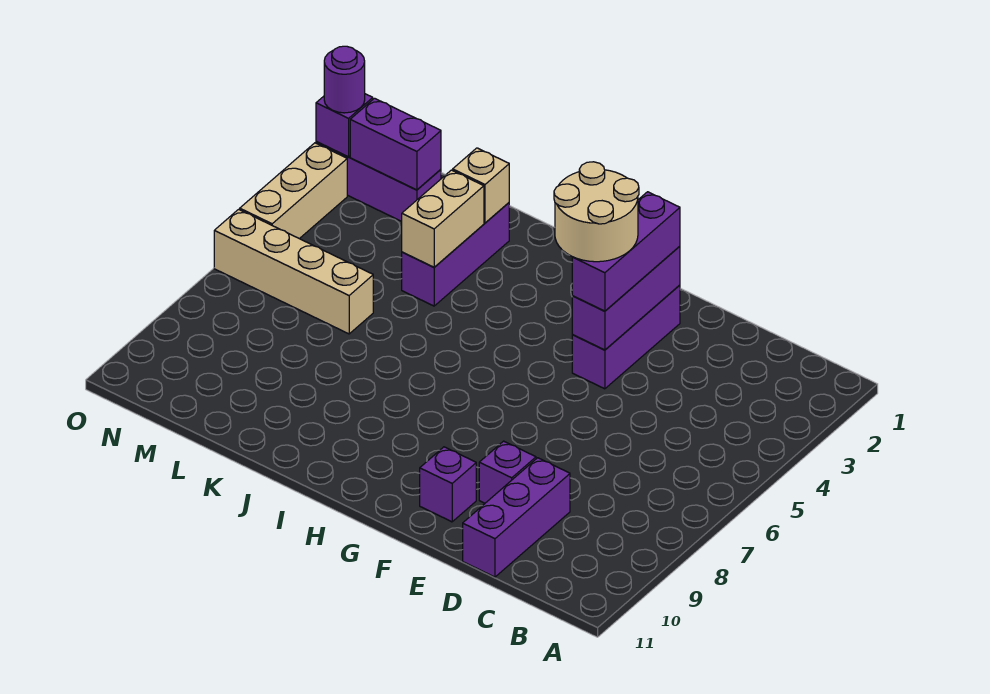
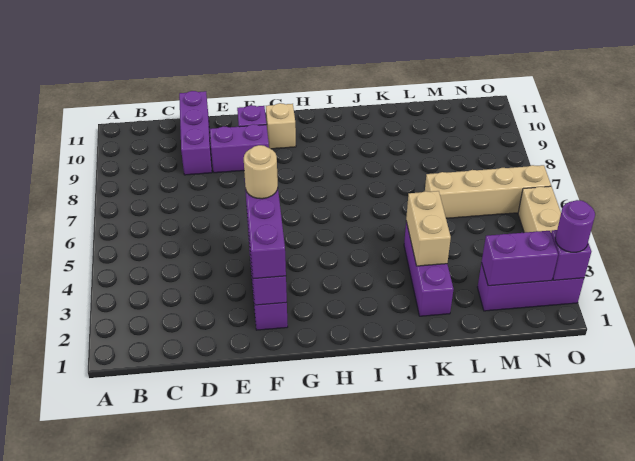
purple 1x1 brick [479,441,536,503] -> purple 1x2 brick [210,124,269,173]
tan 2x2 round brick [554,162,639,262] -> tan 1x1 round brick [244,145,278,199]
tan 1x1 brick [453,148,509,223] -> tan 1x1 brick moved to [266,103,296,149]

